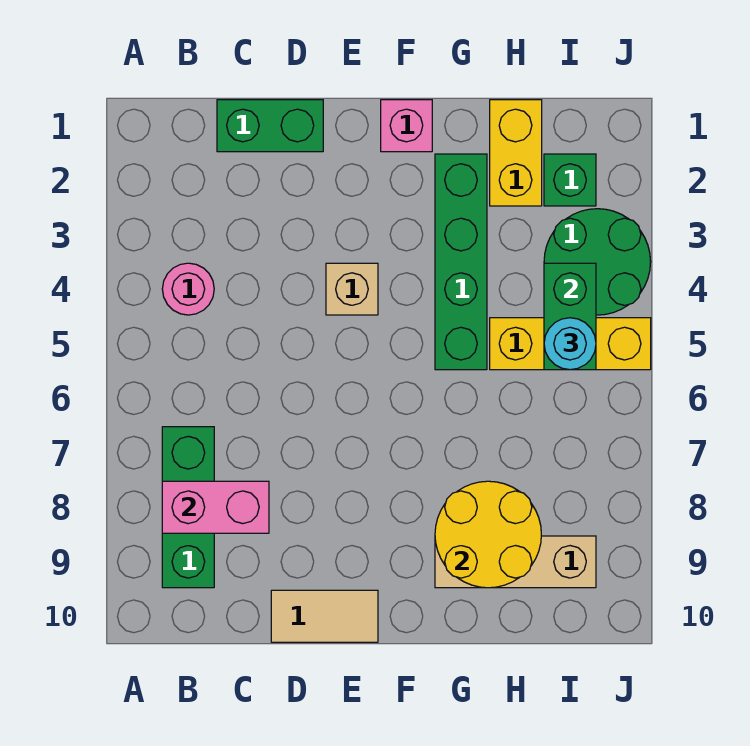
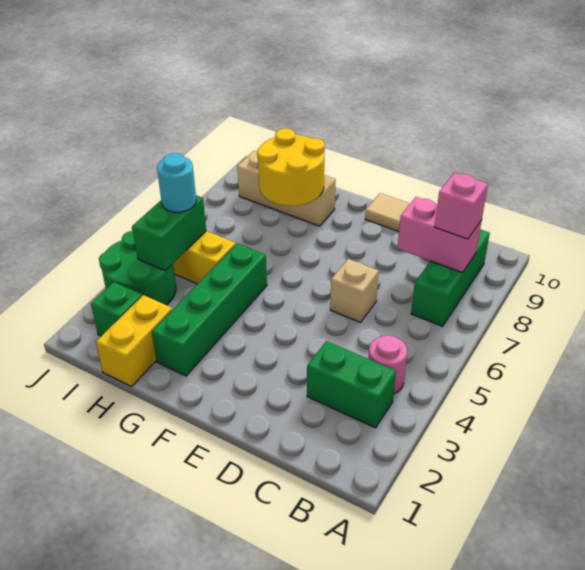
green 1x2 brick [217,100,323,152] -> green 1x2 brick moved to [307,341,396,428]
tan 1x1 brick [326,263,378,315] -> tan 1x1 brick moved to [330,259,379,323]
pink 1x1 brick [381,100,432,152] -> pink 1x1 brick moved to [435,173,488,239]

